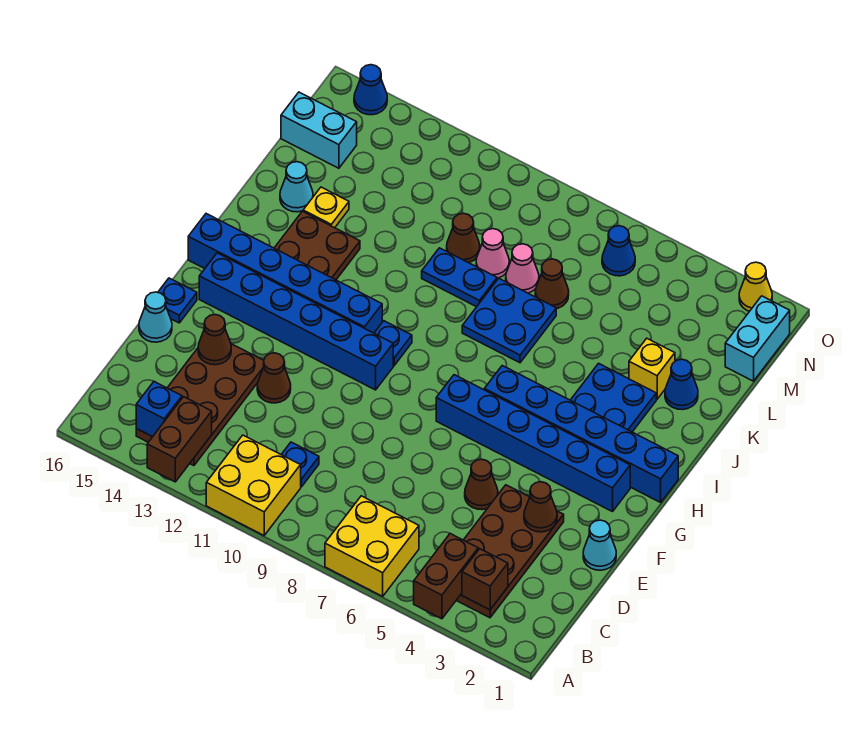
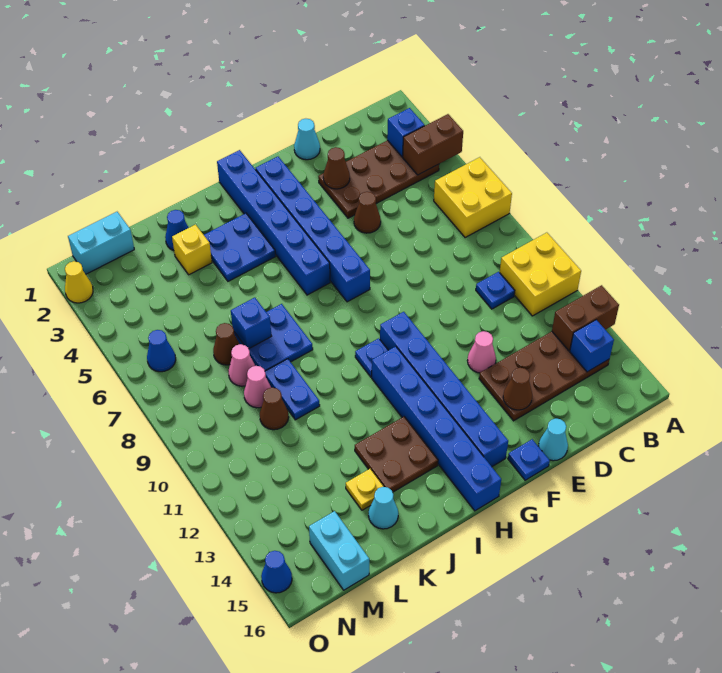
brown 1x1 brick [462,549,508,610] -> blue 1x1 brick [387,108,425,157]
brown 1x1 cone [257,353,291,403] -> pink 1x1 cone [467,331,496,373]
none -> blue 1x1 brick [231,298,271,349]

